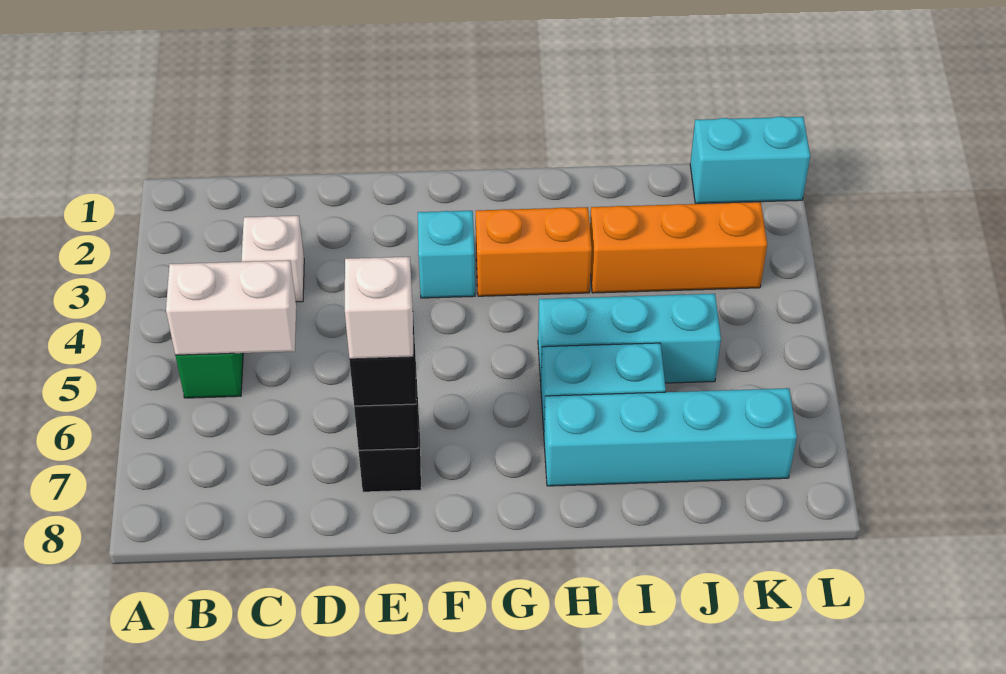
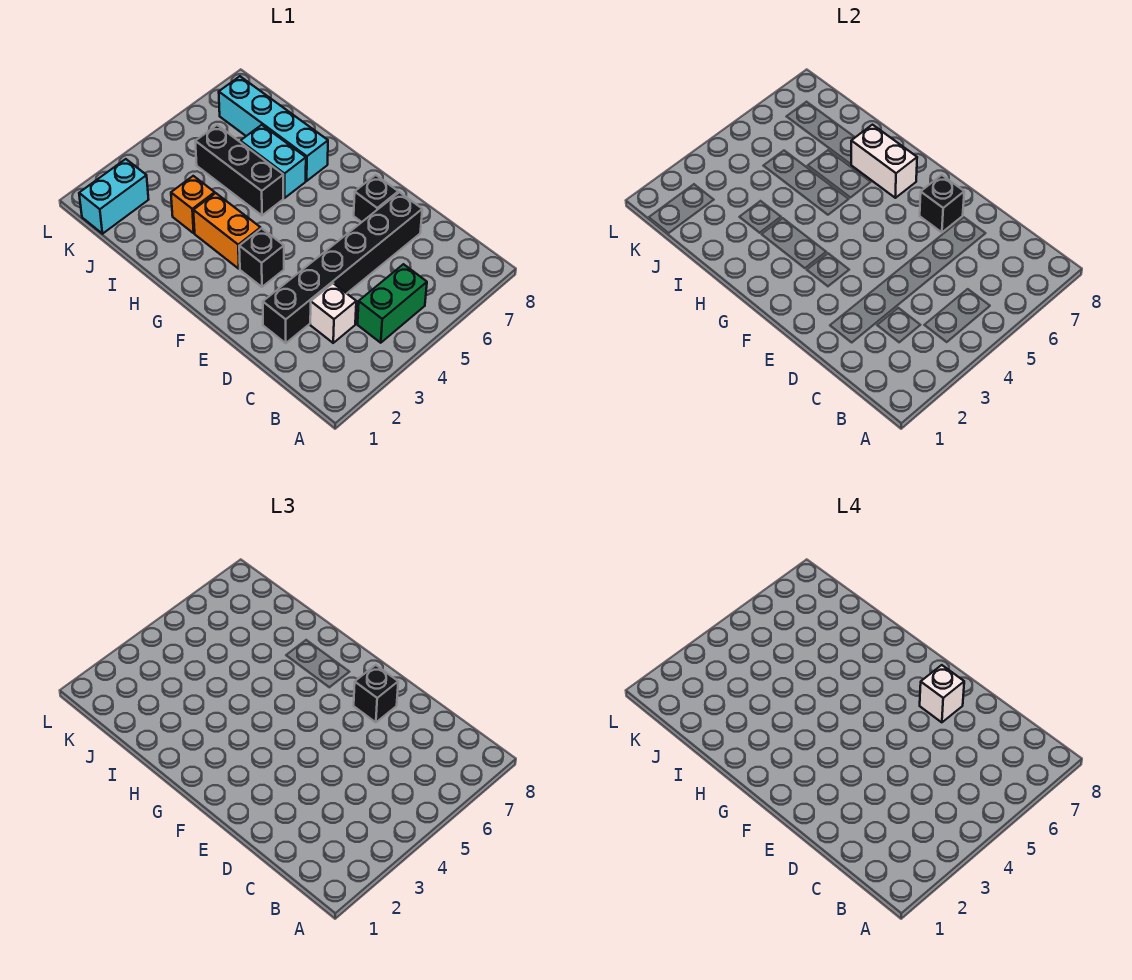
white 1x2 brick [166,260,296,355] -> white 1x2 brick moved to [851,125,917,198]
none -> black 1x6 brick [263,192,422,343]
cyan 1x1 brick [418,211,475,298] -> black 1x1 brick [239,228,284,287]
cyan 1x3 brick [538,294,721,383] -> black 1x3 brick [195,125,283,215]
orange 1x3 brick [590,202,767,293] -> orange 1x1 brick [171,176,215,233]
cyan 1x2 brick [690,116,810,203] -> cyan 1x2 brick turned to [79,159,149,234]

